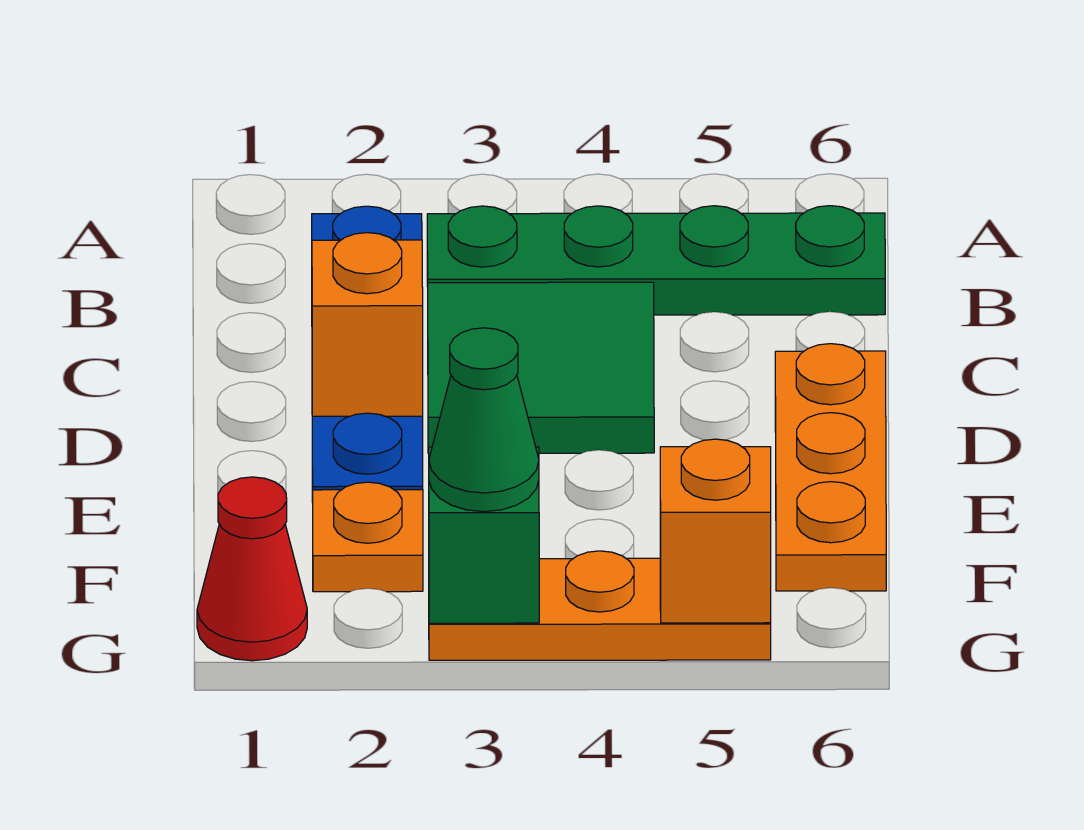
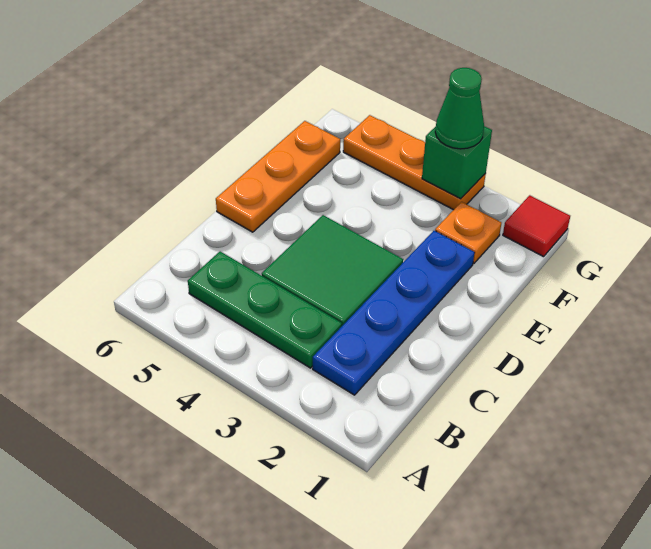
green 1x4 plate [427,206,885,315] -> green 1x3 plate [188,251,342,368]
orange 1x1 brick [312,233,423,416] -> none
red 1x1 cone [197,477,307,661] -> red 1x1 tile [503,195,570,257]
orange 1x1 brick [660,439,771,623] -> none

